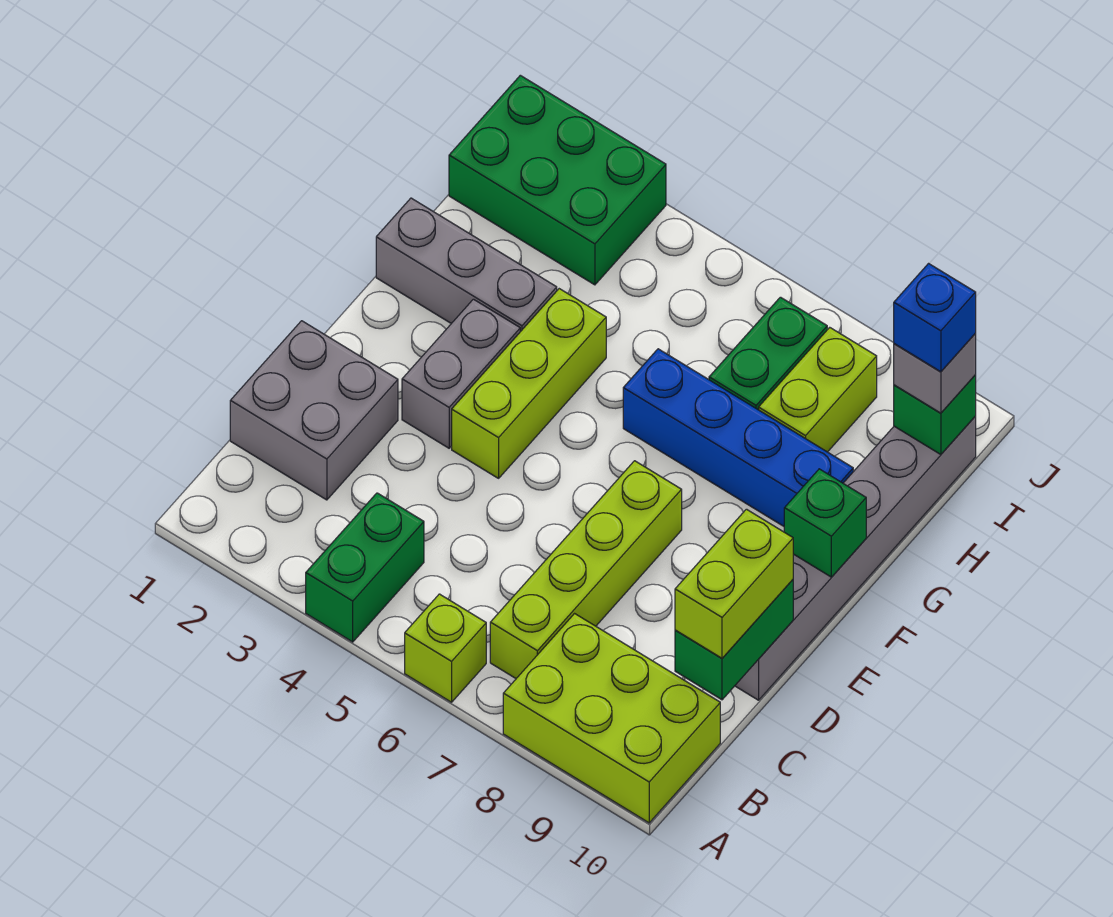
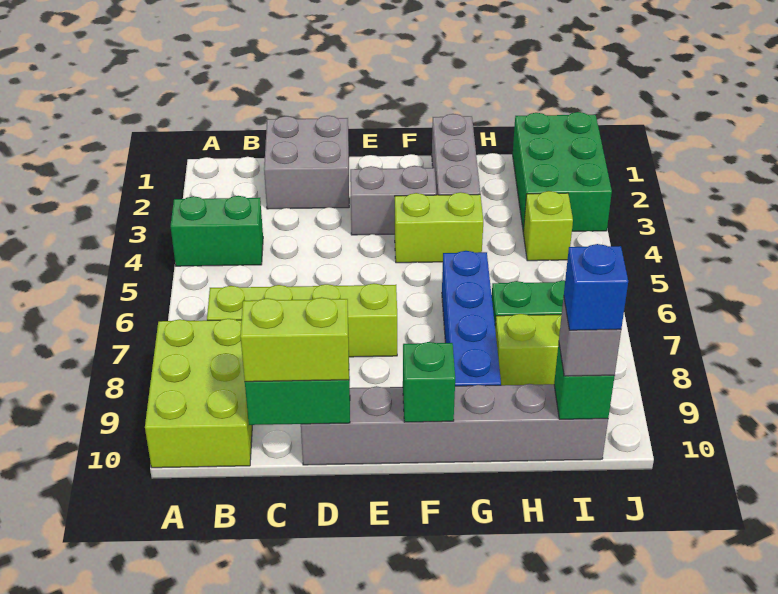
lime 1x1 brick [405,594,486,702] -> lime 1x1 brick moved to [523,191,573,261]
lime 1x3 brick [452,289,606,478] -> lime 1x2 brick [395,192,483,263]

